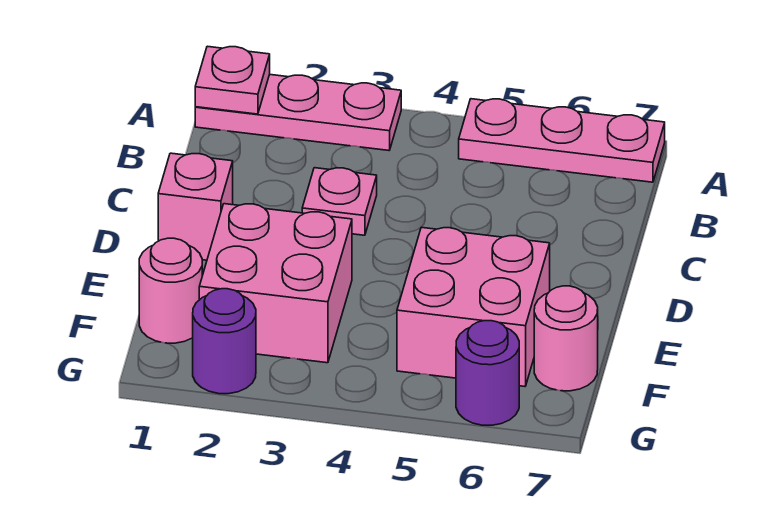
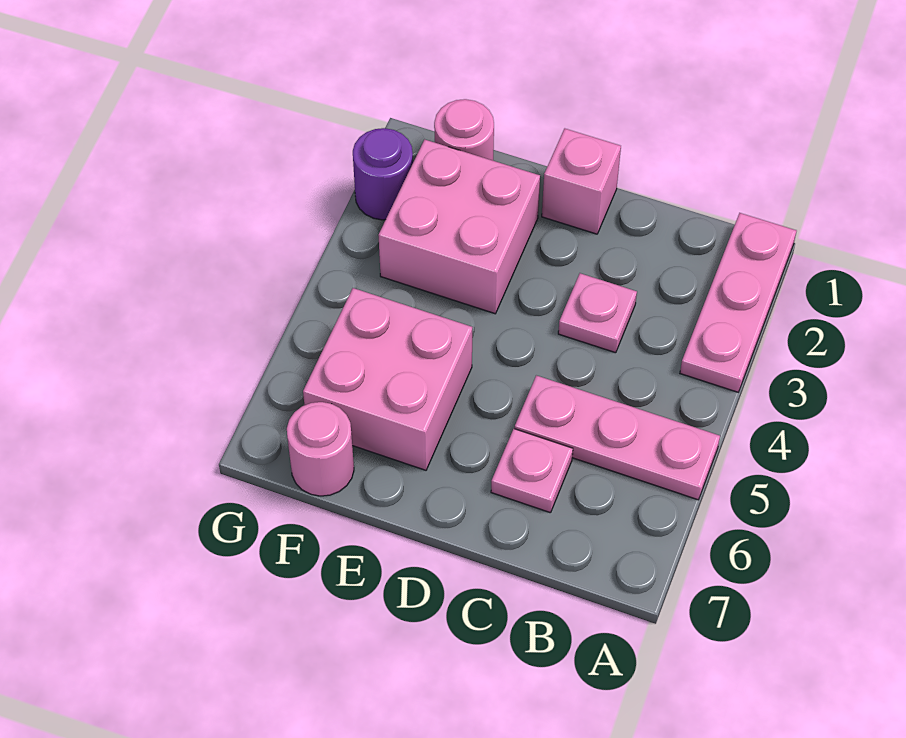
pink 1x1 plate [195,46,270,114] -> pink 1x1 plate moved to [491,429,573,513]
pink 1x3 plate [459,99,665,182] -> pink 1x3 plate turned to [515,375,720,500]
purple 1x1 round brick [456,321,519,425] -> none

